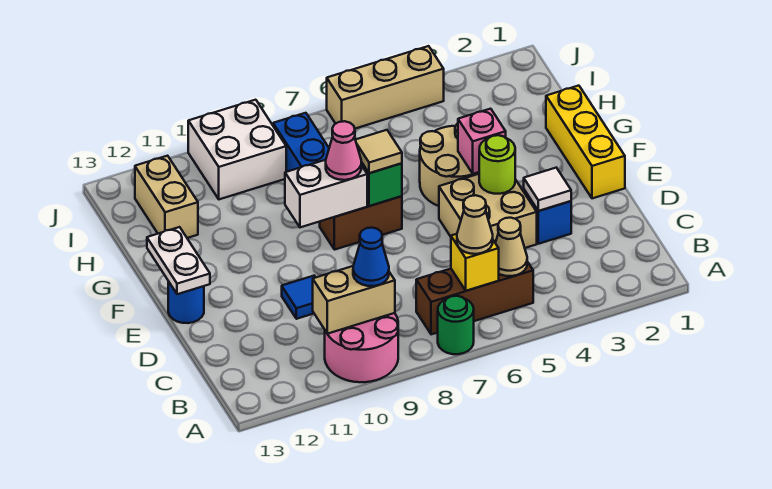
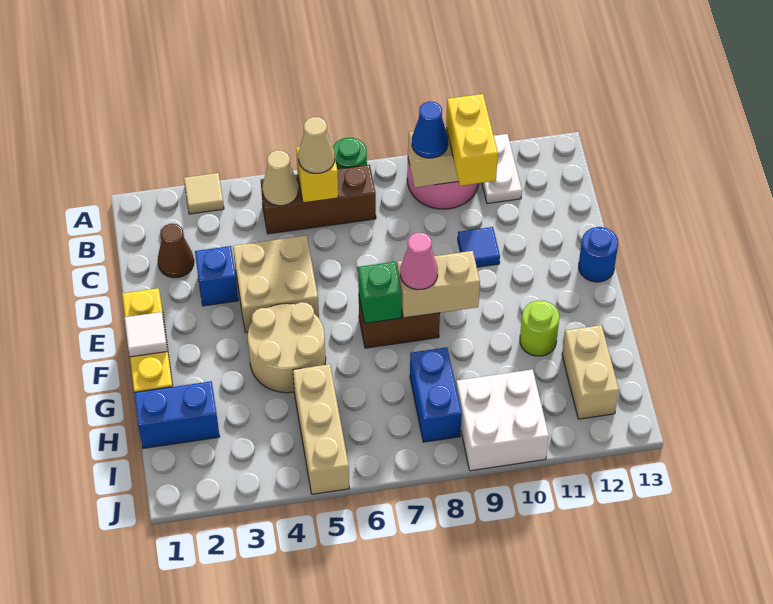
none -> yellow 1x2 brick [446,94,498,186]
none -> brown 1x1 cone [158,224,194,278]
white 1x1 tile [524,168,571,211] -> white 1x1 tile moved to [125,312,167,357]
lime 1x1 round brick [479,135,515,194] -> lime 1x1 round brick moved to [520,301,559,356]
white 1x2 plate [147,227,210,294] -> white 1x2 plate moved to [482,134,522,204]
pink 1x1 brick [458,109,506,174] -> none
tan 1x1 tile [356,130,402,173] -> tan 1x1 tile moved to [184,173,224,214]
white 1x2 brick [285,160,367,227] -> tan 1x2 brick [397,251,480,318]
none -> blue 1x2 brick [134,381,220,448]
tan 1x3 brick [327,46,444,129] -> tan 1x3 brick turned to [293,364,349,494]

